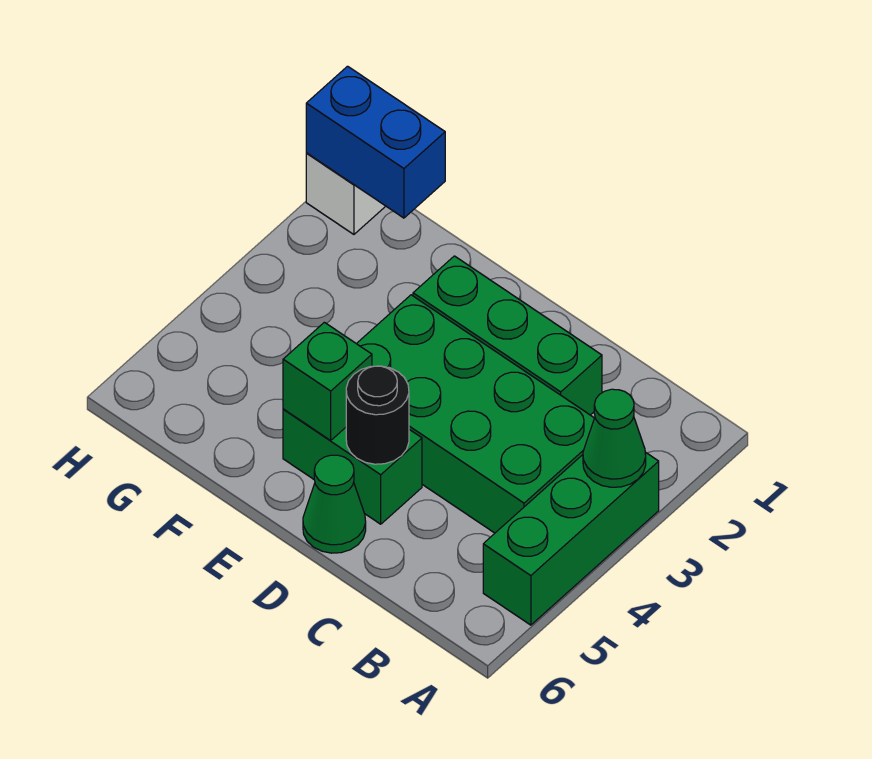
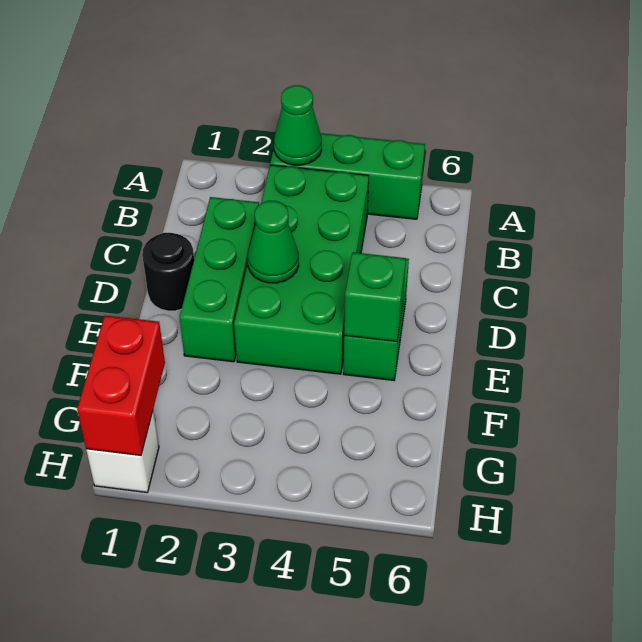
black 1x1 round brick [346,366,409,464] -> black 1x1 round brick moved to [142,233,194,311]
green 1x1 cone [303,455,366,553] -> green 1x1 cone moved to [248,201,299,283]
blue 1x2 brick [306,66,445,218] -> red 1x2 brick [77,315,165,455]

